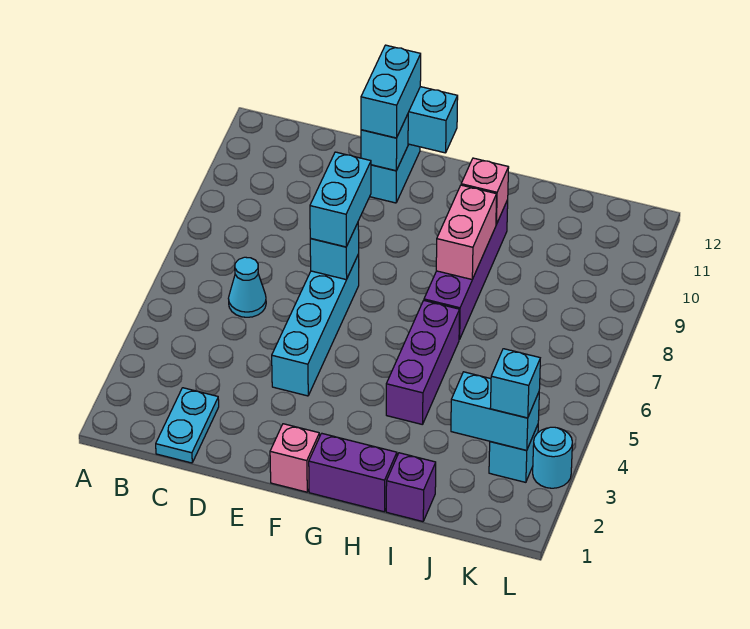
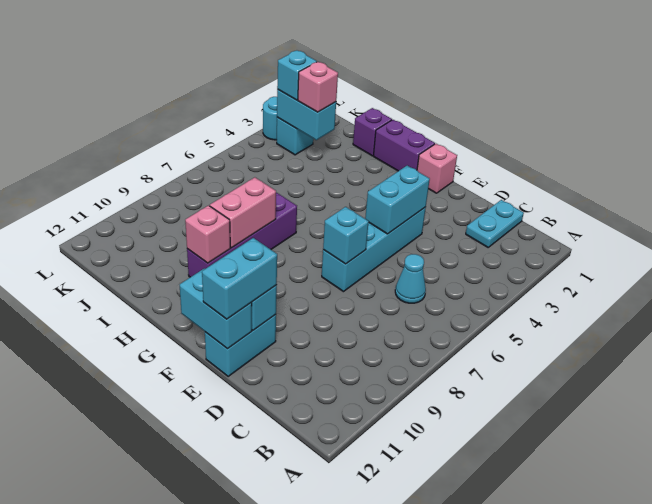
cyan 1x2 brick [310,152,371,247] -> cyan 1x2 brick moved to [365,166,430,234]
purple 1x3 brick [386,301,460,425] -> none
none -> pink 1x1 brick [298,62,338,112]

